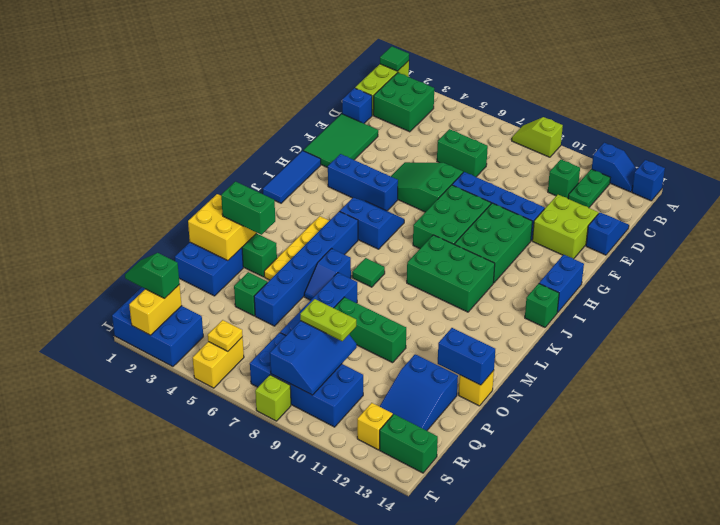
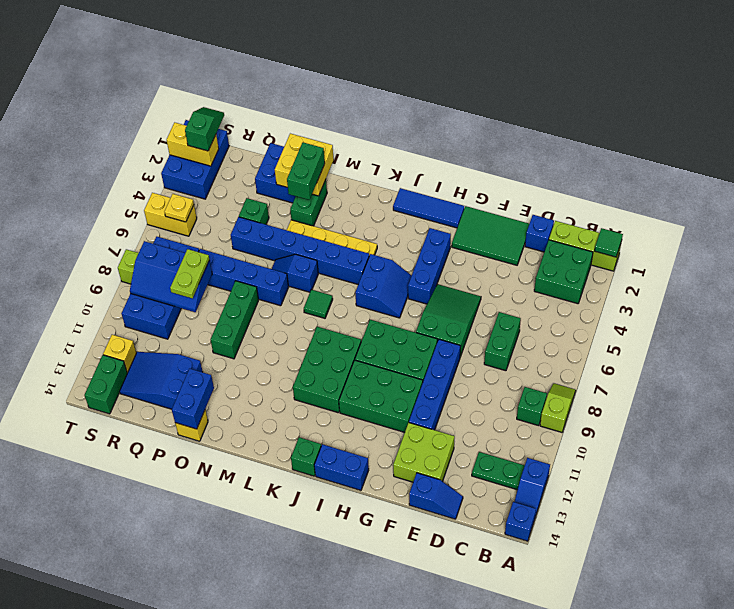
green 1x1 brick [548,160,580,198] -> green 1x1 brick moved to [517,387,547,426]

